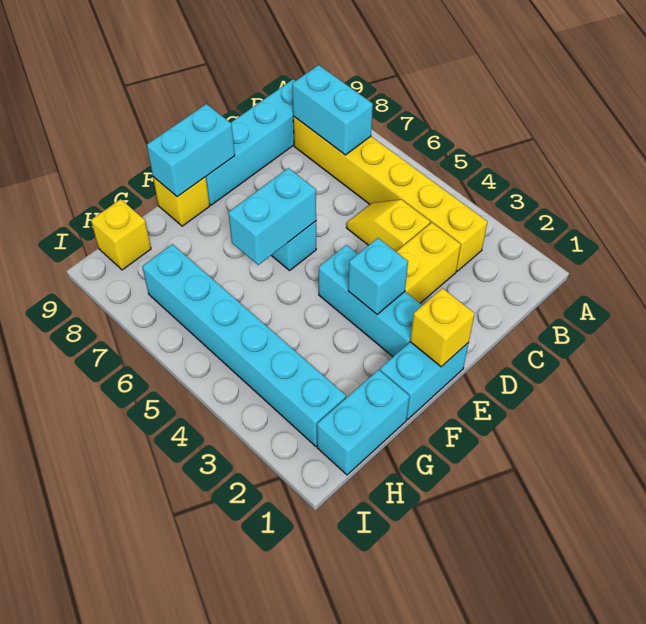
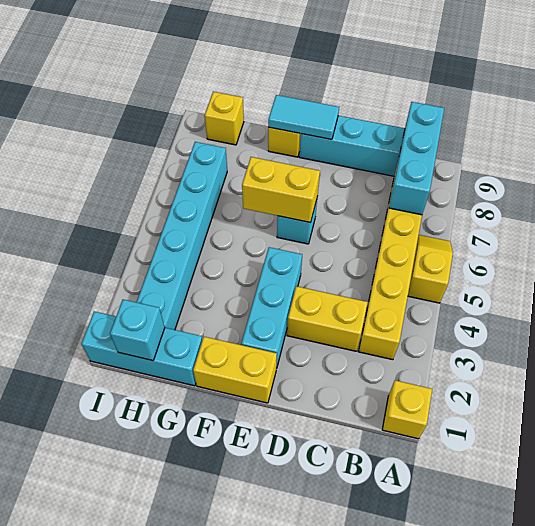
cyan 1x2 brick [292,65,373,155] -> cyan 1x3 brick [389,102,444,215]
yellow 1x2 slope [346,200,430,251] -> yellow 1x2 slope moved to [408,235,453,303]
cyan 1x2 brick [380,342,469,419] -> yellow 1x2 brick [193,337,277,403]
yellow 1x1 brick [410,288,475,367] -> yellow 1x1 brick moved to [382,380,432,439]
cyan 1x1 brick [348,238,408,314] -> cyan 1x1 brick moved to [110,300,165,361]
cyan 1x2 brick [228,168,316,265] -> yellow 1x2 brick [242,157,320,223]
cyan 1x2 brick [147,104,235,197] -> cyan 1x2 tile [268,95,339,139]
cyan 1x2 brick [317,370,409,475] -> cyan 1x3 brick [81,312,202,386]

